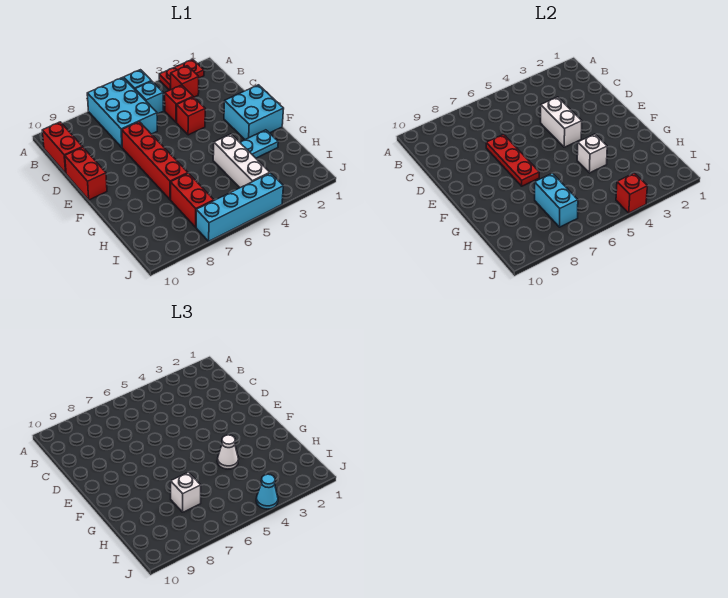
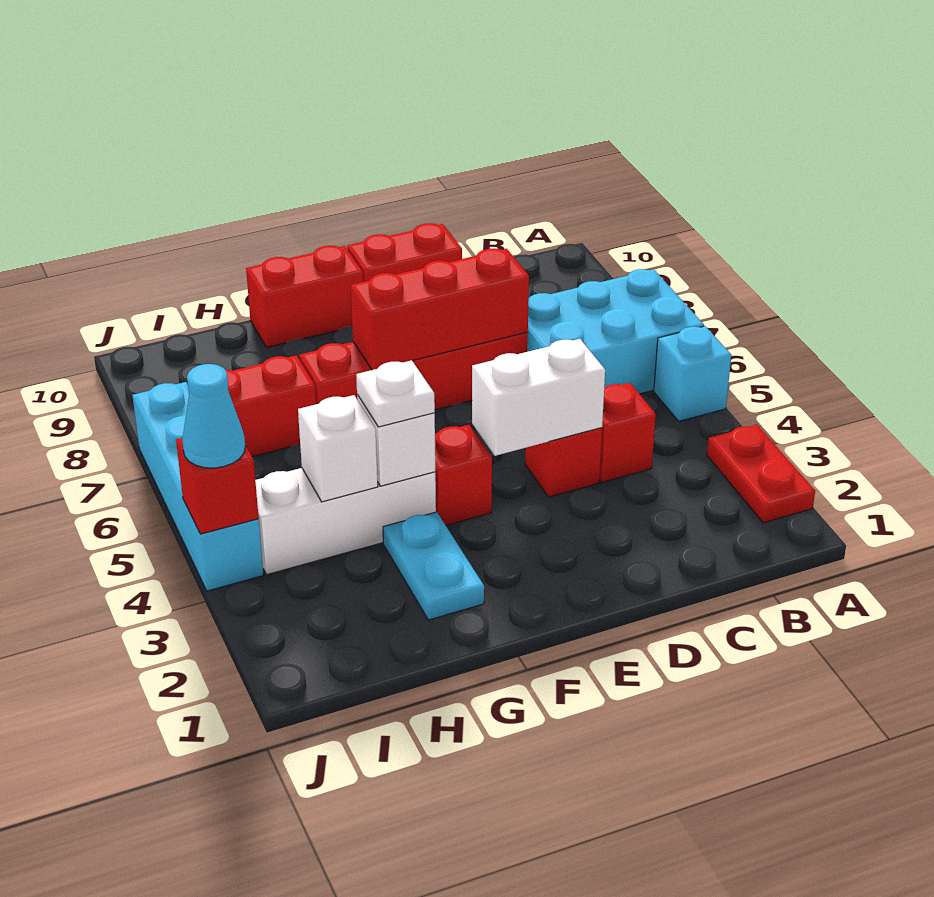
red 1x1 brick [171,66,199,97] -> red 1x1 brick moved to [435,425,492,525]
cyan 1x1 brick [135,81,164,114] -> none
red 1x2 brick [42,122,82,173] -> red 1x2 brick moved to [246,246,363,347]
red 1x3 plate [486,134,539,186] -> red 1x3 brick [350,249,529,370]
cyan 2x2 brick [224,85,284,139] -> none
white 1x1 cone [217,435,238,469] -> white 1x1 plate [356,360,435,427]
cyan 1x2 brick [535,173,578,227] -> none
white 1x1 brick [171,472,201,512] -> white 1x1 brick moved to [298,395,378,502]

